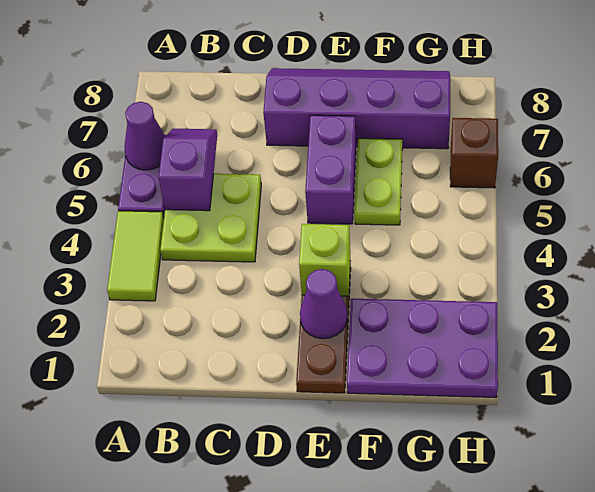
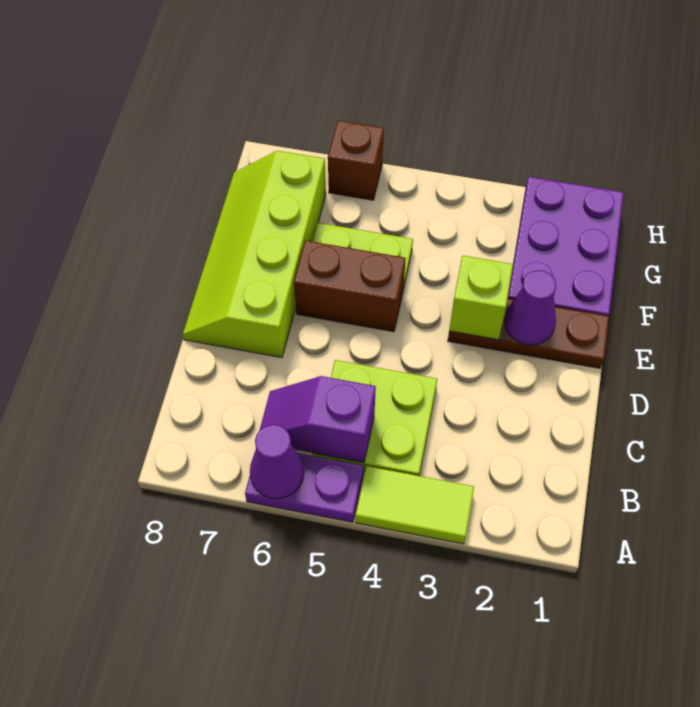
purple 2x4 slope [263,68,451,149] -> lime 2x4 slope [183,151,326,358]
purple 1x2 brick [305,115,356,224] -> brown 1x2 brick [294,241,406,332]

